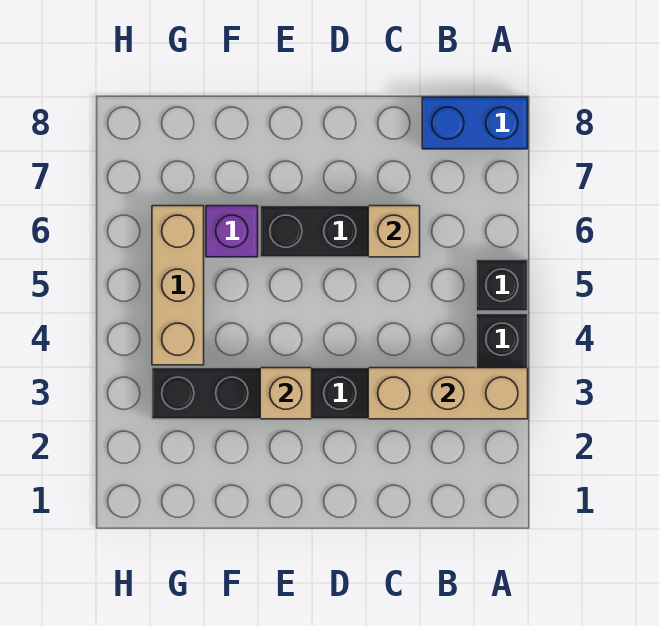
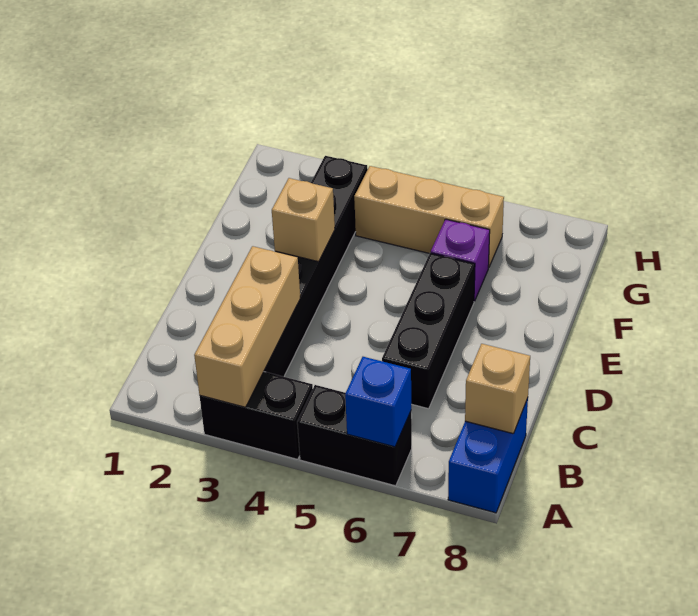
black 1x1 brick [476,260,528,311] -> black 1x2 brick [297,385,412,486]
none -> blue 1x1 brick [345,357,411,447]
tan 1x1 brick [368,206,420,257] -> tan 1x1 brick moved to [465,344,530,434]

